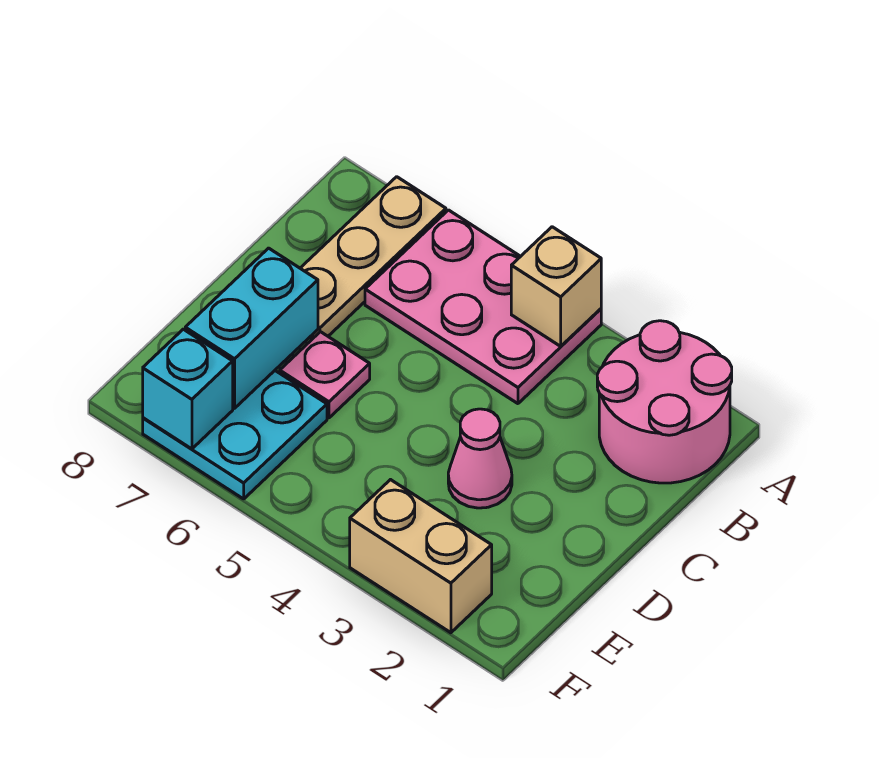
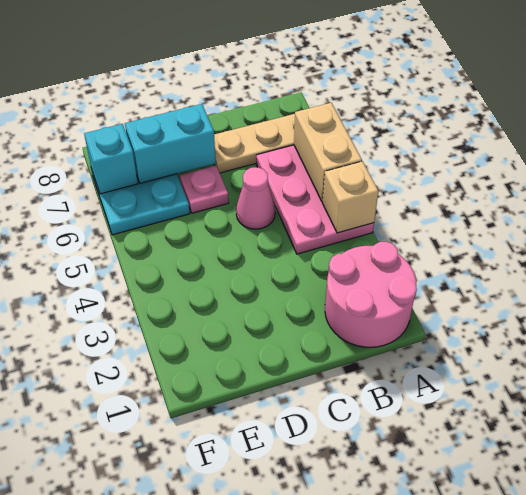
pink 1x1 cone [448,409,512,508] -> pink 1x1 cone moved to [236,167,275,229]
tan 1x2 brick [350,480,492,633] -> tan 1x2 brick moved to [294,103,362,202]

